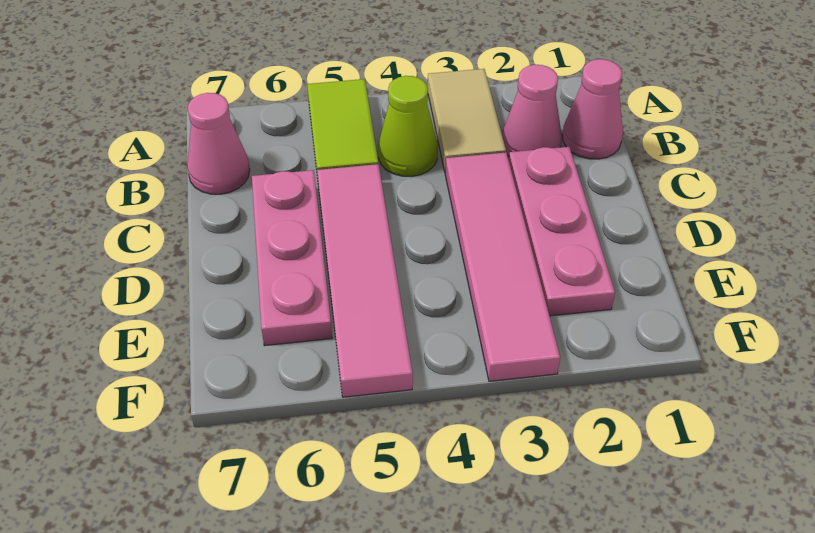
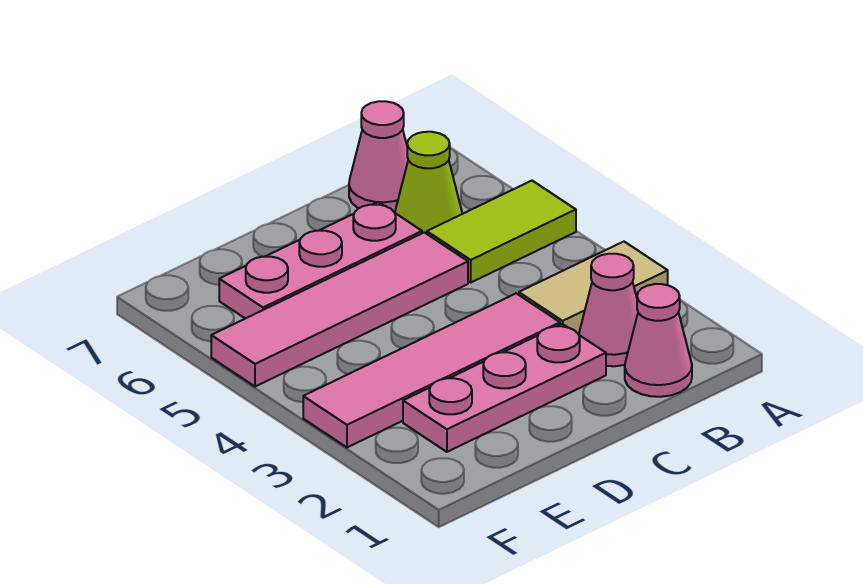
lime 1x1 cone [378,76,438,177] -> lime 1x1 cone moved to [395,132,462,234]

